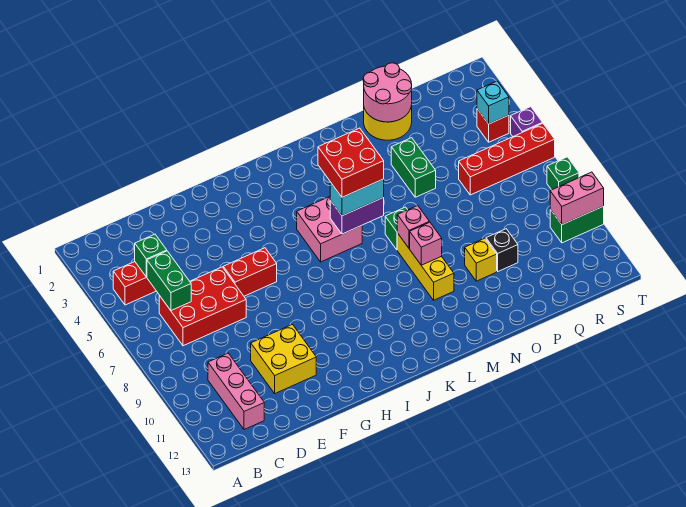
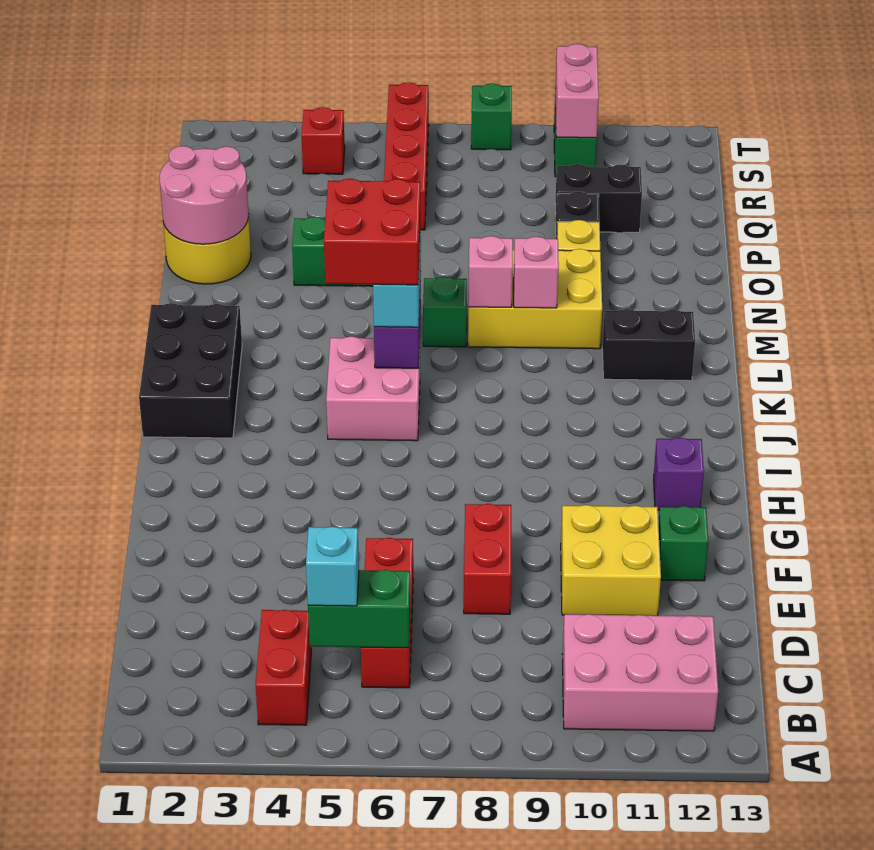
green 1x1 brick [135,234,167,277] -> green 1x1 brick moved to [658,506,708,581]
red 2x3 brick [159,267,246,346] -> red 1x3 brick [361,538,413,688]
pink 1x3 brick [208,353,264,430] -> pink 2x3 brick [562,614,718,731]
red 1x2 brick [223,248,277,296] -> red 1x2 brick moved to [464,504,511,614]
none -> black 2x3 brick [139,303,242,438]
none -> black 1x2 brick [602,309,695,381]
yellow 1x3 brick [397,233,454,300] -> yellow 2x3 brick [468,249,602,349]
none -> black 1x2 brick [555,164,642,232]
cyan 1x1 brick [477,81,509,124] -> cyan 1x1 brick moved to [306,526,359,606]
purple 1x1 brick [511,107,543,136] -> purple 1x1 brick moved to [654,438,704,510]

